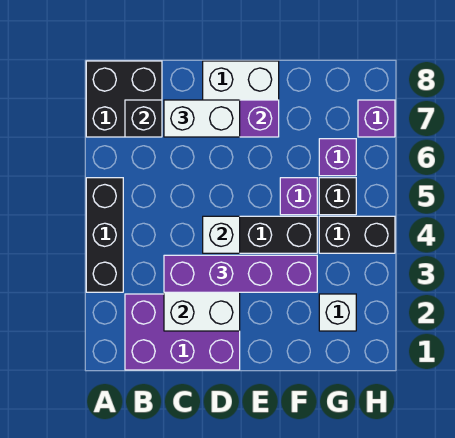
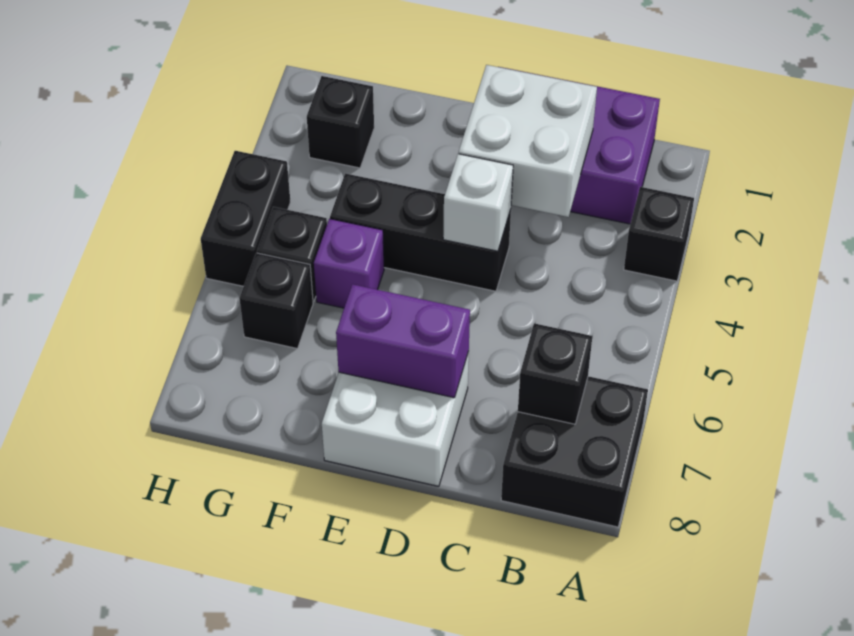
black 1x3 brick [86,178,123,292] -> black 1x1 brick [624,187,694,281]
purple 1x4 brick [164,255,317,292] -> none
white 1x2 brick [164,100,240,137] -> none
white 1x1 brick [319,294,356,331] -> black 1x1 brick [307,76,374,168]
black 1x2 brick [319,216,395,253] -> black 1x2 brick turned to [201,151,290,286]
purple 1x1 brick [319,139,356,176] -> black 1x1 brick [239,253,313,348]
purple 1x1 brick [358,100,395,137] -> none

